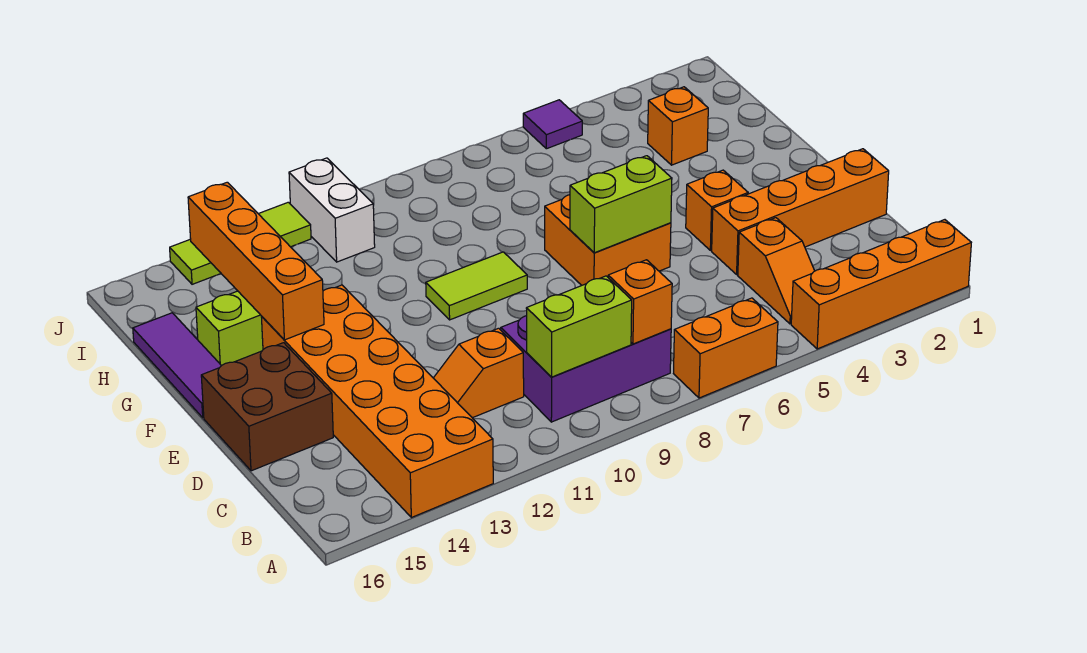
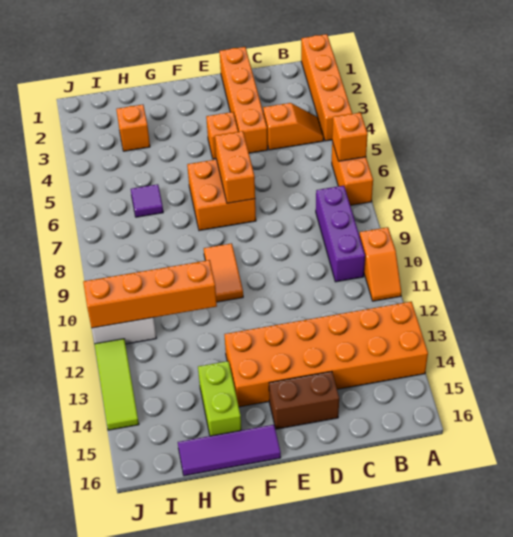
purple 2x3 brick [501,316,671,422] -> purple 1x3 brick [316,186,365,282]
orange 1x1 brick [608,260,672,344] -> orange 1x1 brick moved to [332,113,368,161]
lime 1x2 brick [526,276,632,377] -> none
orange 1x2 slope [434,328,524,418] -> orange 1x2 slope moved to [359,227,401,301]
brown 2x2 brick [201,343,333,471] -> brown 1x2 brick [269,371,339,429]
lime 1x2 brick [570,156,672,253] -> orange 1x2 brick [215,131,255,203]
lime 1x2 tile [426,252,527,320] -> orange 1x2 tile [204,243,243,302]
orange 1x4 brick [188,182,324,340] -> orange 1x4 brick moved to [83,260,217,328]
purple 1x1 tile [523,100,582,149] -> purple 1x1 tile moved to [131,184,163,217]

